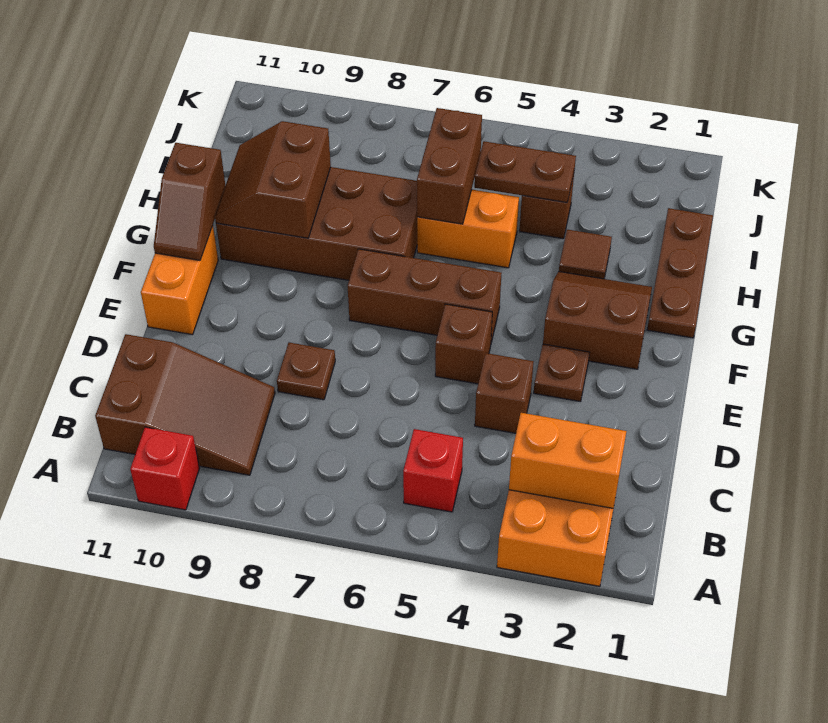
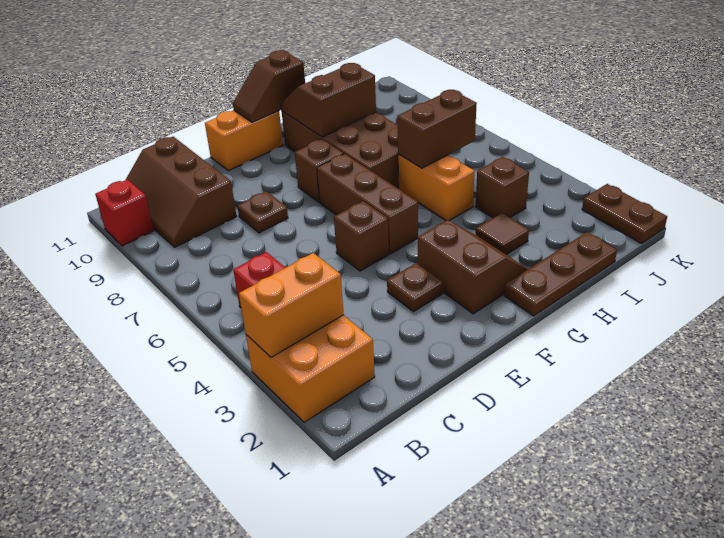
orange 1x2 brick [509,413,626,508] -> orange 1x2 brick turned to [239,253,344,357]
brown 2x3 slope [95,334,275,475] -> brown 2x3 slope turned to [126,137,237,247]
brown 1x1 brick [475,353,534,433] -> brown 1x1 brick moved to [295,139,344,202]
brown 1x2 plate [474,141,576,202] -> brown 1x2 plate moved to [582,184,667,244]

